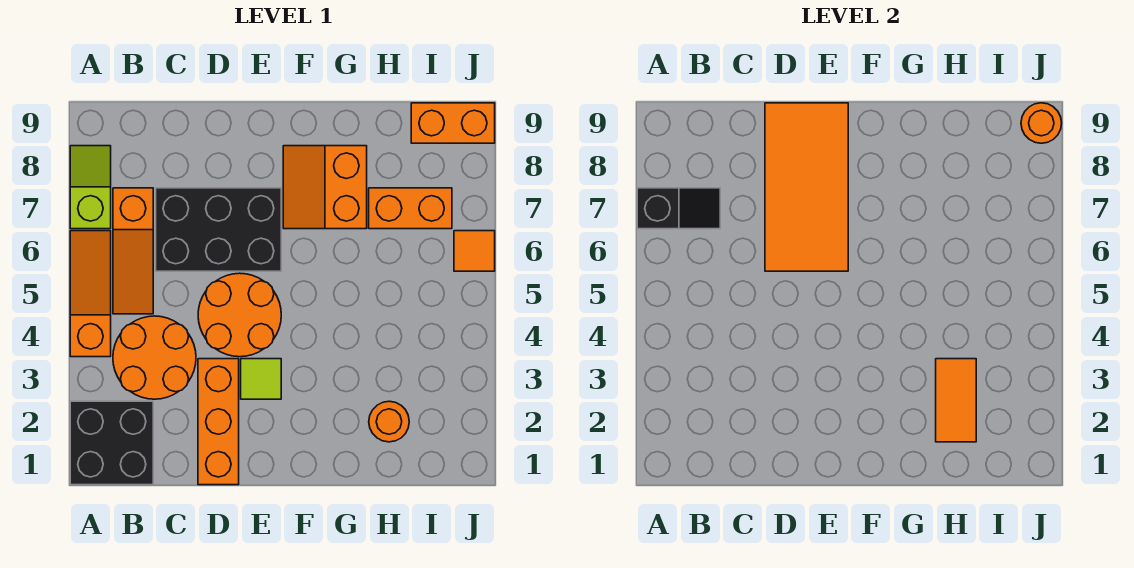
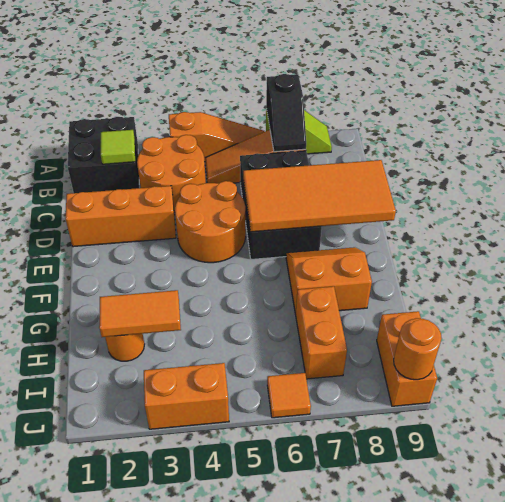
lime 1x1 tile [241,359,281,399] -> lime 1x1 tile moved to [101,130,135,164]
none -> orange 1x2 brick [144,363,229,429]

